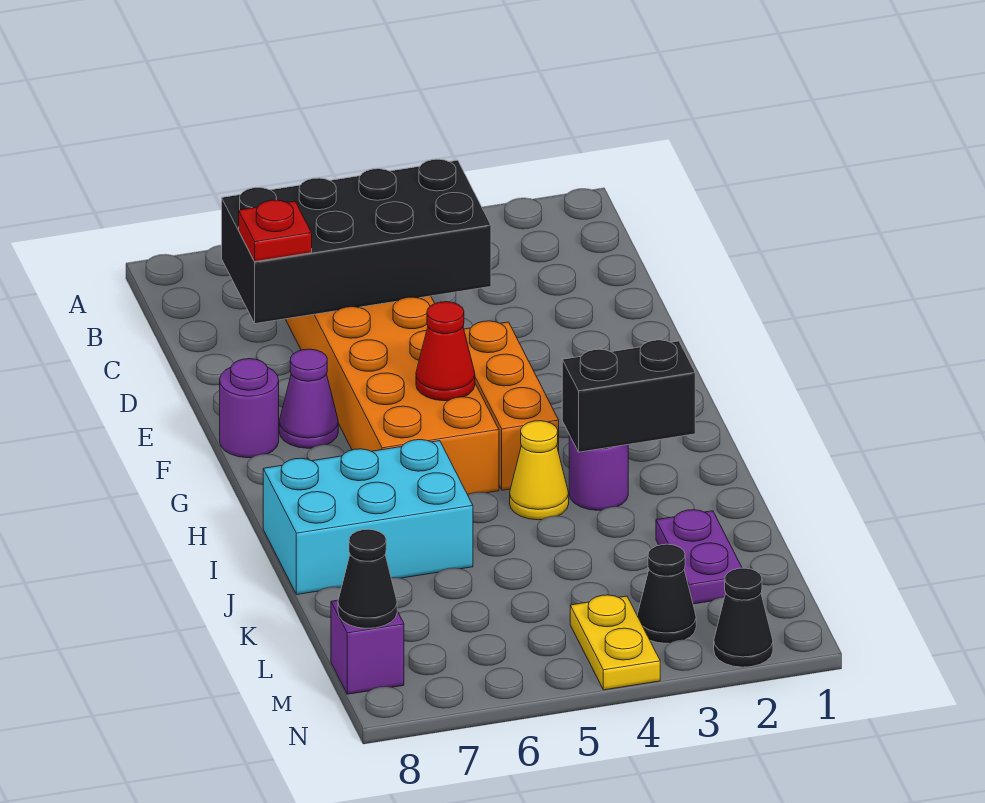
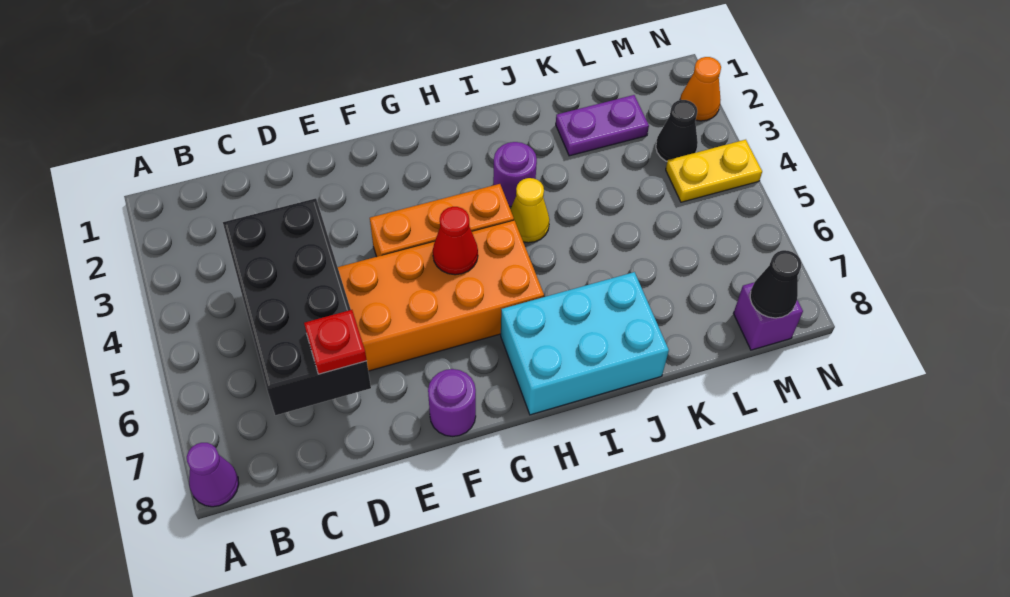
purple 1x1 cone [279,349,338,448] -> purple 1x1 cone moved to [187,443,239,507]
black 1x2 brick [562,340,695,452] -> none
cyan 2x3 brick [263,440,473,594] -> cyan 2x3 brick turned to [501,272,669,415]
black 1x1 cone [714,568,773,667] -> orange 1x1 cone [680,57,721,121]

